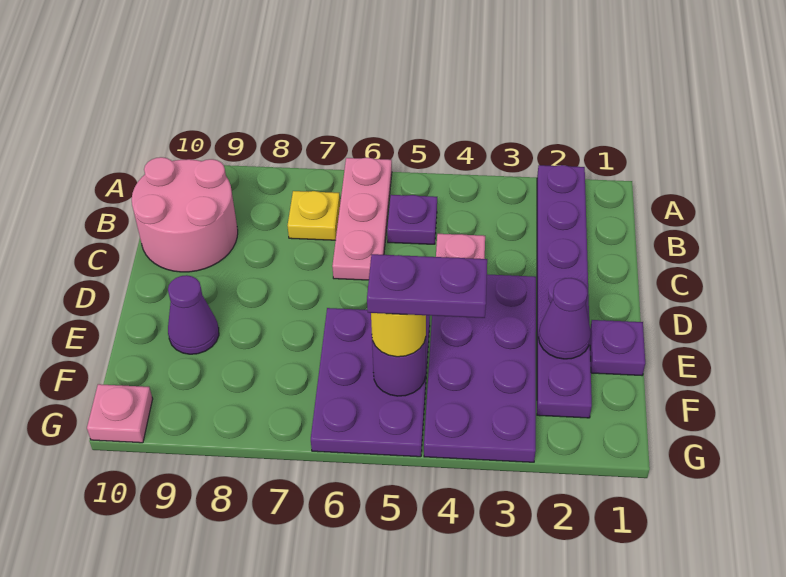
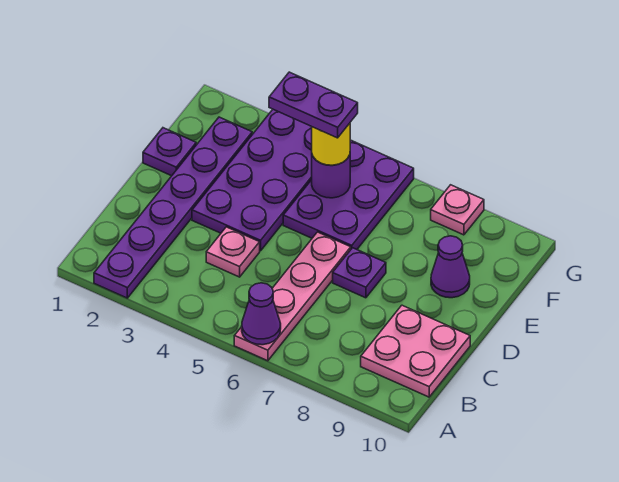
pink 1x3 plate [332,158,392,280] -> pink 1x4 plate [234,232,351,361]
purple 1x1 plate [387,195,437,244] -> purple 1x1 plate moved to [333,248,386,298]
yellow 1x1 plate [288,191,340,240] -> none
pink 2x2 round brick [132,157,238,272] -> pink 2x2 plate [361,305,470,397]
purple 1x1 cone [538,278,591,359] -> purple 1x1 cone moved to [242,283,281,345]
pink 1x1 plate [87,384,153,443] -> pink 1x1 plate moved to [431,185,484,235]

